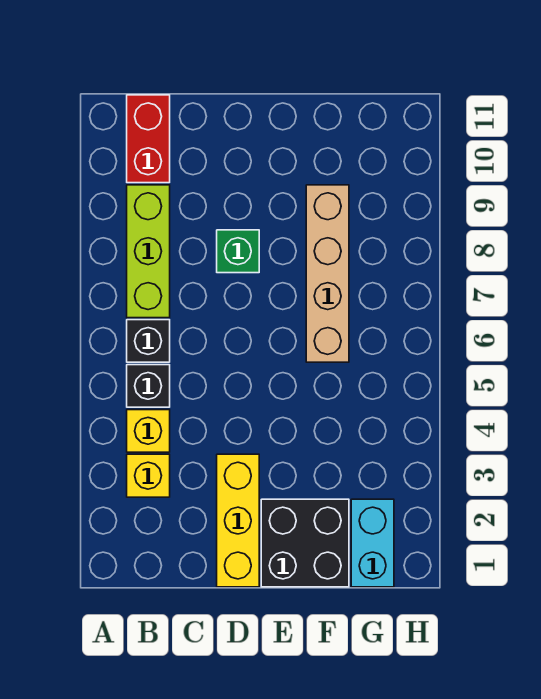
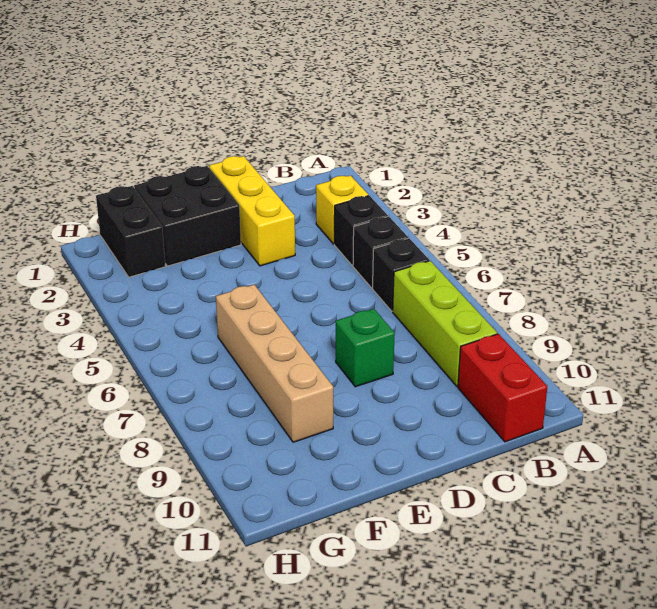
yellow 1x1 brick [127,410,170,452] -> black 1x1 brick [334,196,388,266]
cyan 1x2 brick [351,499,394,587] -> black 1x2 brick [96,186,165,277]

